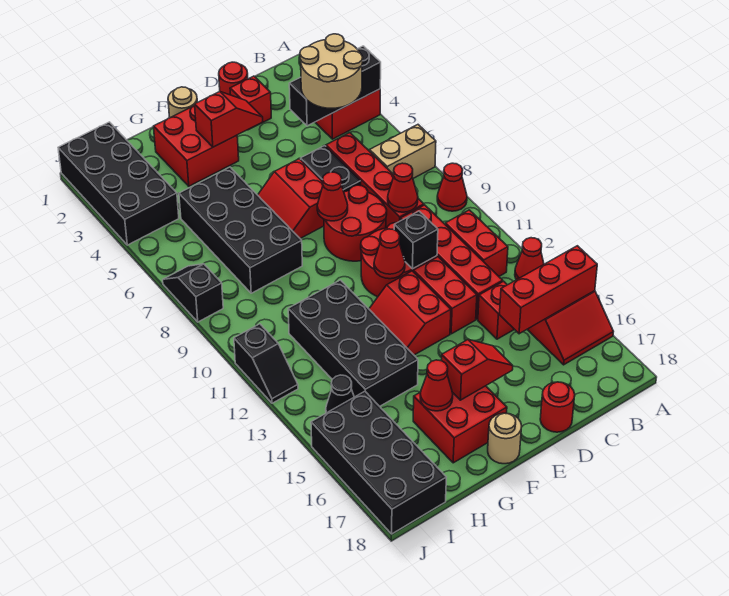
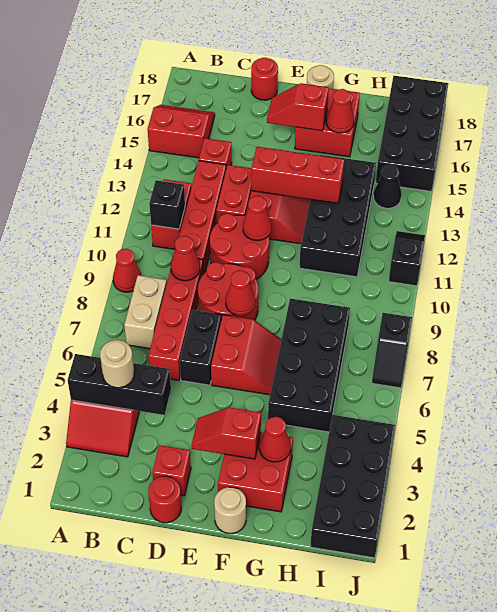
tan 1x2 brick [369,125,436,178] -> tan 1x2 brick turned to [124,275,167,349]
red 1x1 cone [515,238,544,280] -> red 1x1 cone moved to [259,417,291,462]
red 1x3 brick [500,246,597,334] -> red 1x3 brick moved to [251,147,344,203]
tan 2x2 round brick [300,34,363,108] -> tan 1x1 round brick [100,340,134,388]
black 1x1 brick [394,211,438,269] -> black 1x1 brick moved to [149,180,185,229]

